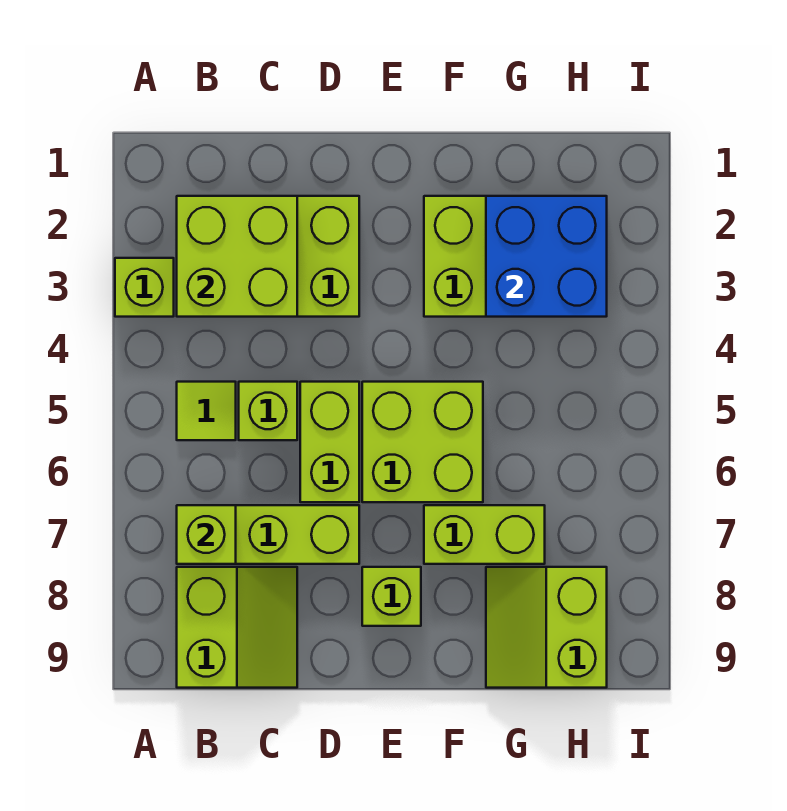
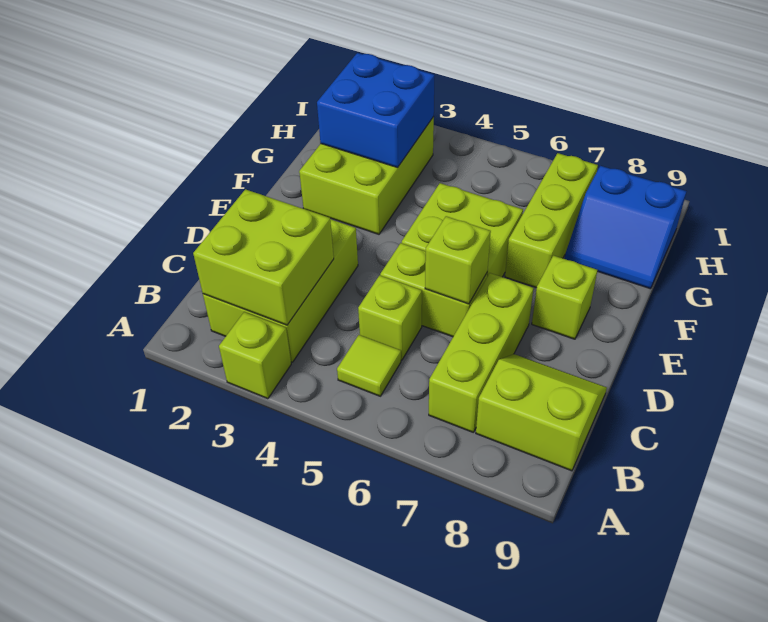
lime 1x1 brick [177,505,236,564] -> lime 1x1 brick moved to [425,216,491,304]
lime 1x2 brick [424,505,545,564] -> lime 1x3 brick [505,153,598,288]
lime 2x2 slope [486,567,607,688] -> blue 2x2 slope [565,166,687,289]

